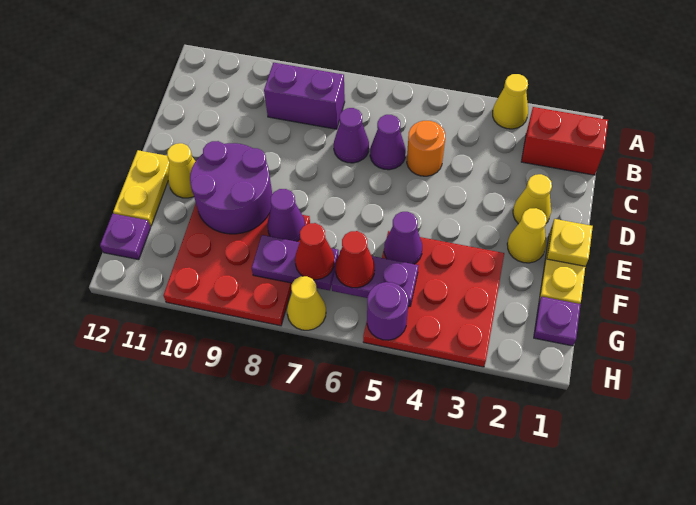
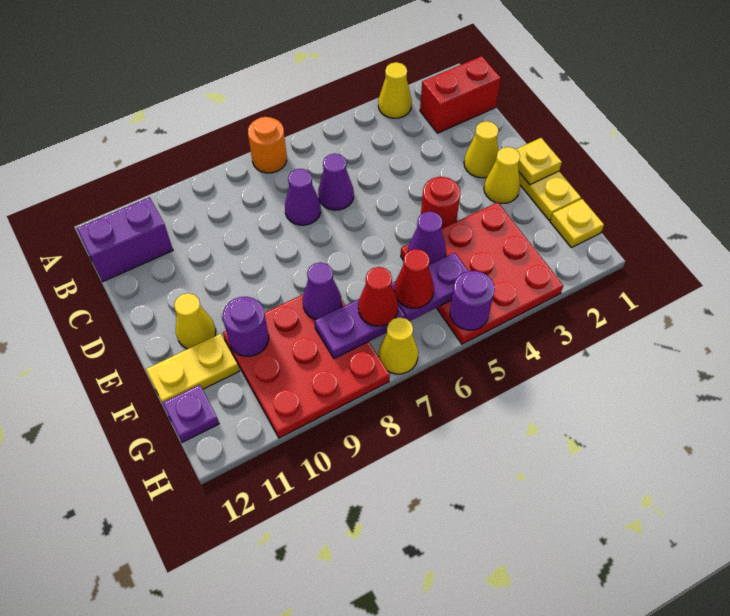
purple 1x2 brick [264,63,345,129] -> purple 1x2 brick moved to [77,197,173,282]
orange 1x1 round brick [407,121,445,176] -> orange 1x1 round brick moved to [248,117,287,173]
none -> red 1x1 round brick [421,177,460,228]
purple 2x2 round brick [190,141,272,234] -> purple 1x1 round brick [223,297,269,356]
yellow 1x2 plate [113,150,169,226] -> yellow 1x2 plate turned to [146,334,239,403]
purple 1x1 plate [534,297,581,346] -> yellow 1x1 plate [550,199,604,248]

